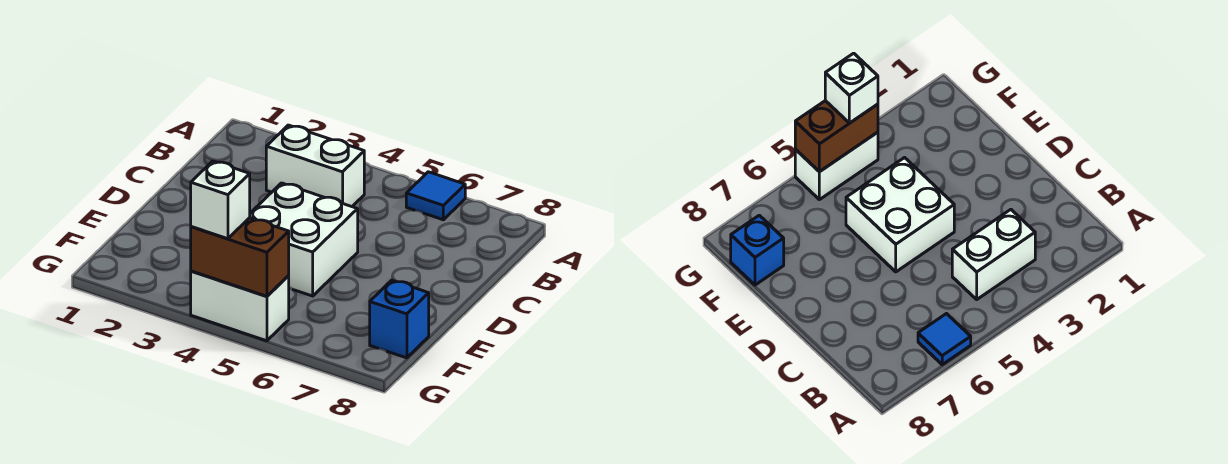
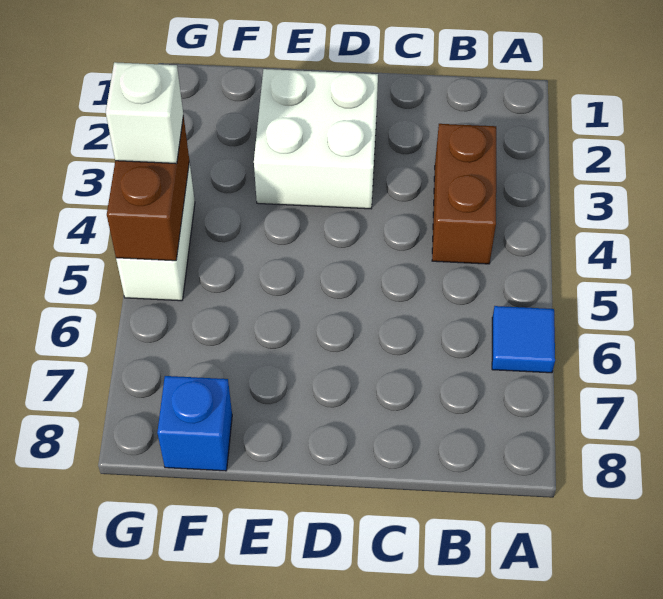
white 1x2 brick [266,125,364,207] -> brown 1x2 brick [432,124,496,264]
white 2x2 brick [250,183,358,296] -> white 2x2 brick moved to [254,69,378,209]

